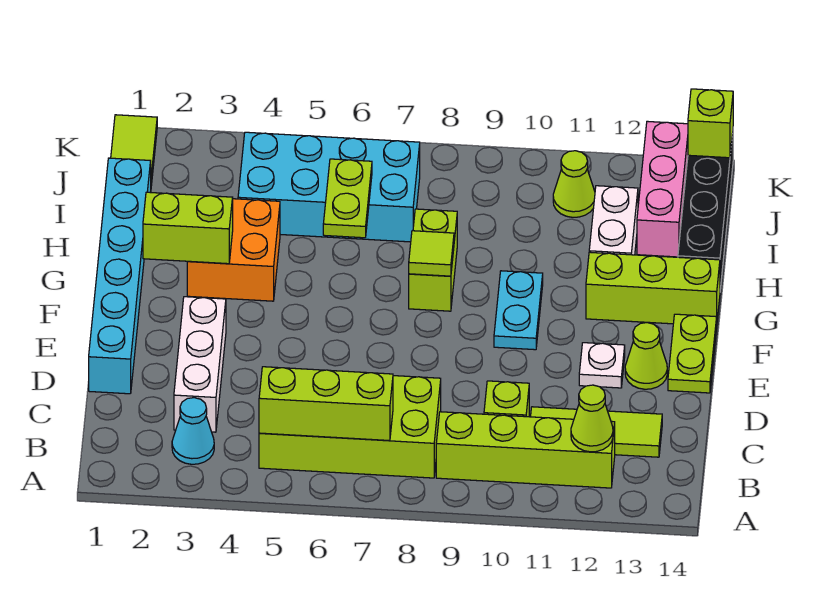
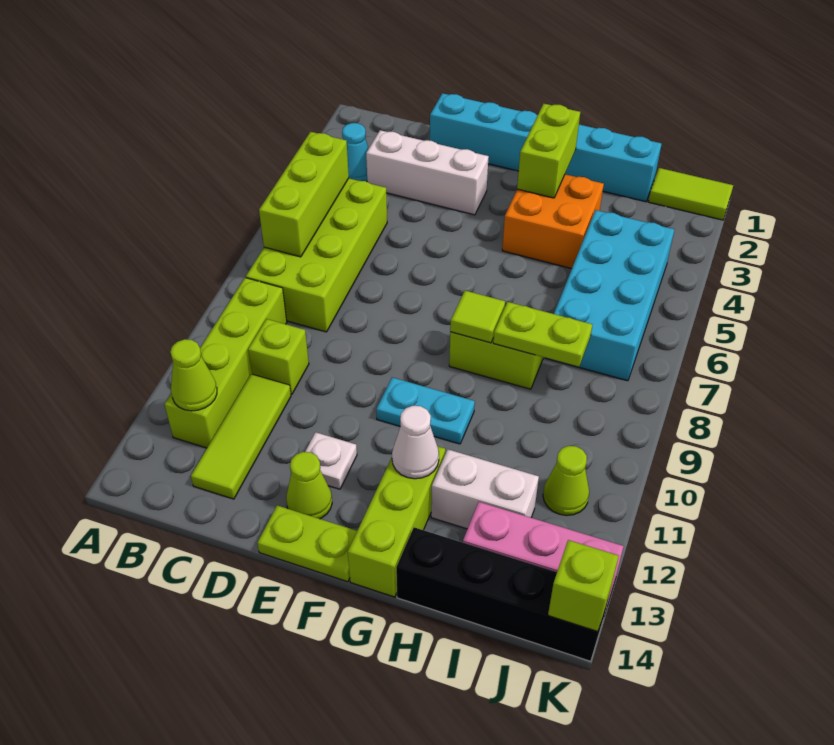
none -> white 1x1 cone [392,406,439,479]
lime 1x2 plate [323,159,372,238] -> lime 1x2 plate moved to [493,302,592,367]

